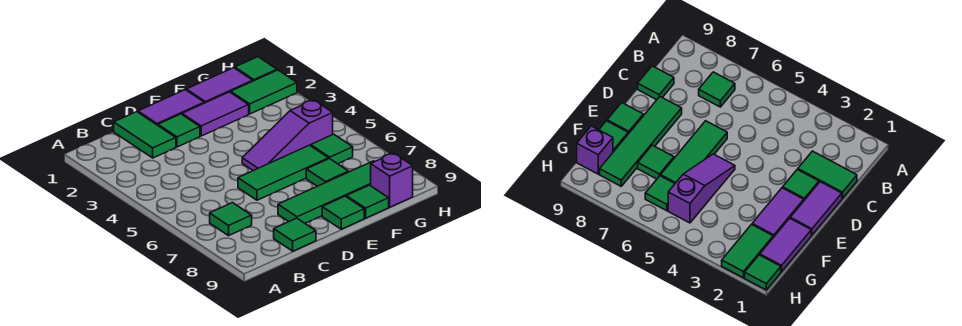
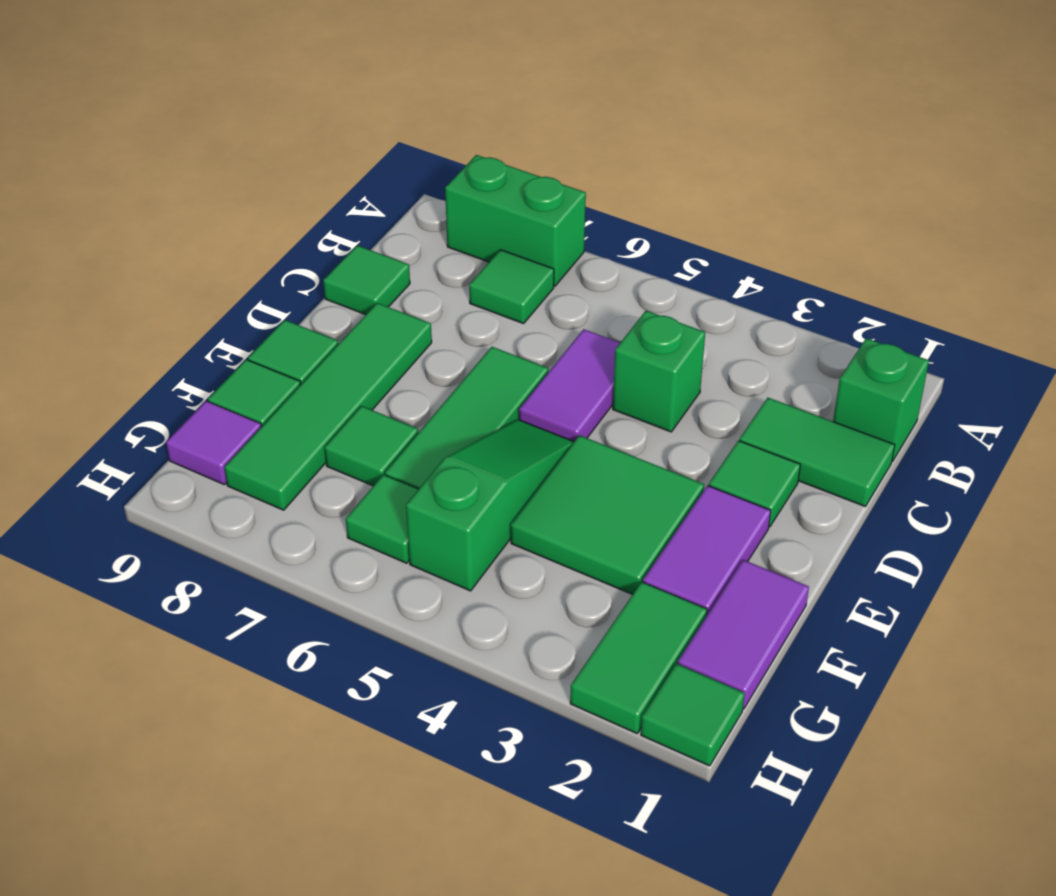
none -> green 1x2 brick [445,155,586,286]
none -> green 1x1 brick [833,338,929,462]
none -> green 1x1 brick [613,311,705,432]
purple 1x2 tile [138,90,204,125] -> purple 1x2 tile moved to [519,329,620,441]
none -> green 2x2 tile [511,435,704,595]
purple 1x3 slope [242,100,333,171] -> green 1x3 slope [406,419,574,591]
purple 1x1 brick [371,153,413,207] -> purple 1x1 tile [166,401,261,485]

